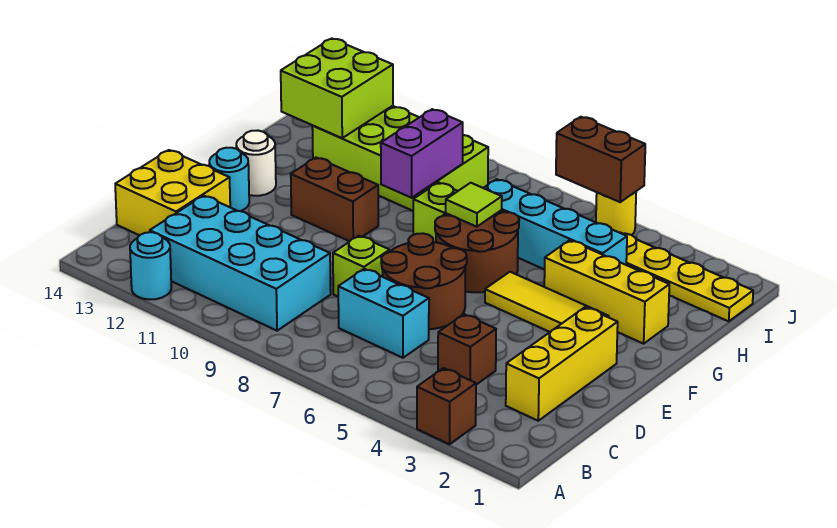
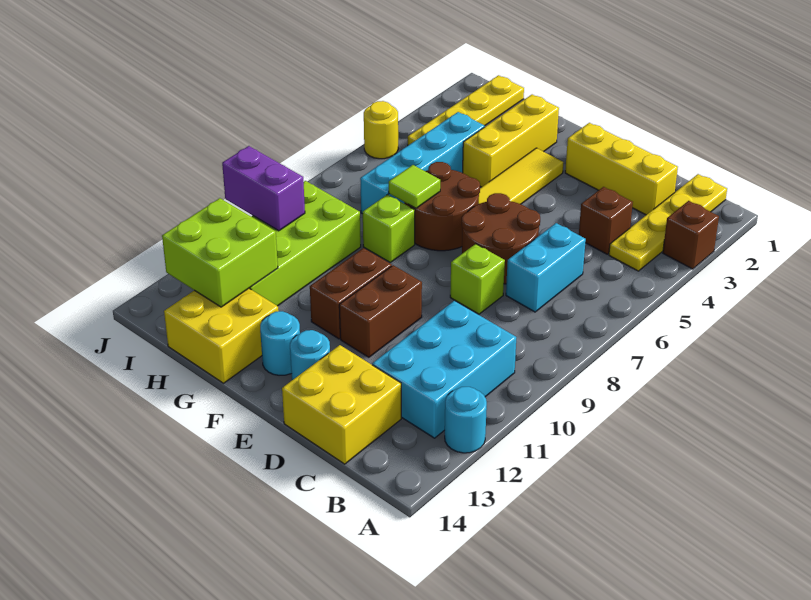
none -> yellow 1x4 plate [609,174,727,271]
cyan 2x4 brick [150,196,331,331] -> cyan 2x3 brick [372,301,516,438]
white 1x1 round brick [236,130,276,196] -> cyan 1x1 round brick [260,311,300,375]
purple 1x2 brick [381,109,463,198] -> purple 1x2 brick moved to [222,146,305,231]
none -> yellow 2x2 brick [164,288,279,383]
brown 1x2 brick [556,117,645,202] -> brown 1x2 brick moved to [339,265,422,357]

